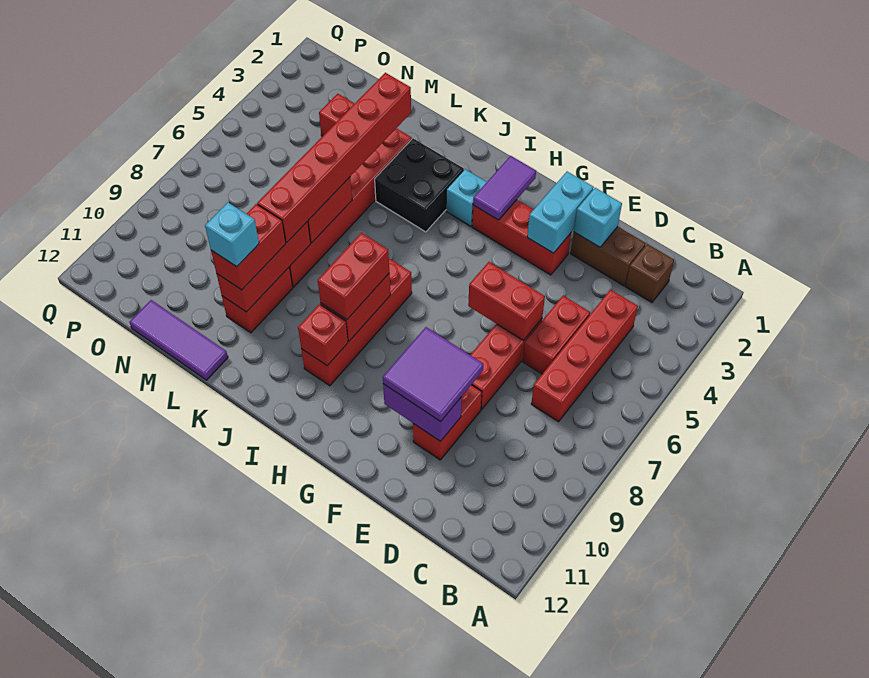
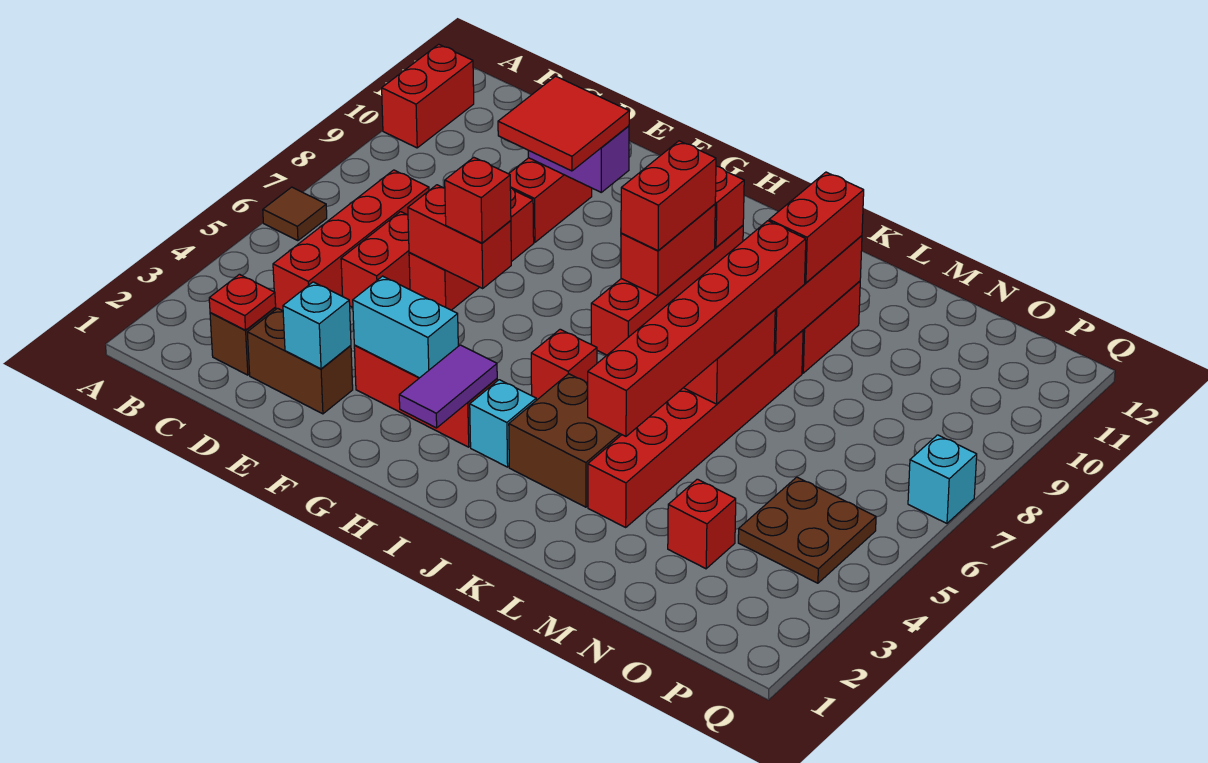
none -> brown 1x1 tile [263,187,327,241]
none -> red 1x2 brick [382,44,474,148]
none -> red 1x1 plate [209,274,276,330]
purple 2x2 tile [383,327,483,422] -> red 2x2 tile [498,76,629,171]
cyan 1x2 brick [527,172,594,253] -> cyan 1x2 brick turned to [353,276,458,378]
none -> red 1x1 brick [445,157,511,243]
none -> red 1x1 brick [531,329,597,400]
black 2x2 brick [375,138,464,232] -> brown 2x2 brick [509,374,622,507]
cyan 1x1 brick [205,203,259,267] -> cyan 1x1 brick moved to [908,435,977,523]
purple 1x3 tile [130,300,228,380] -> none
none -> brown 2x2 plate [738,477,876,583]

